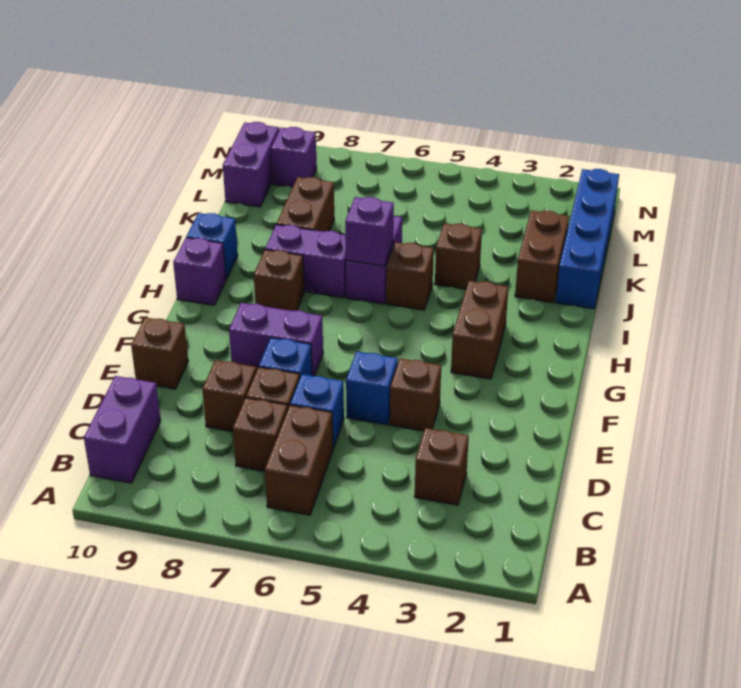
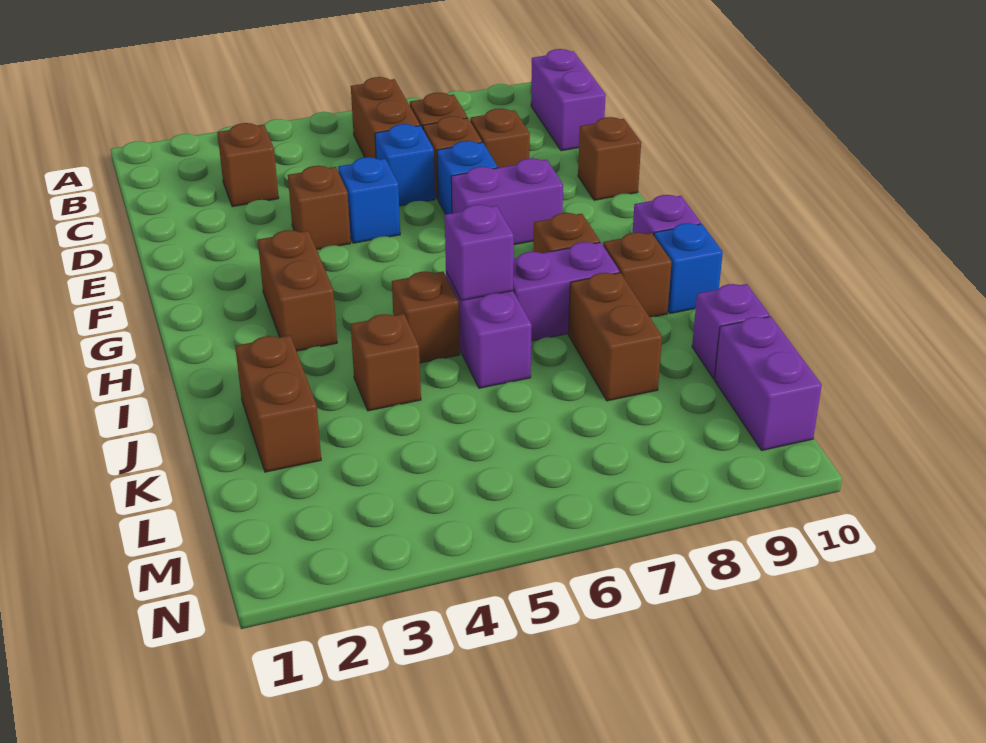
none -> brown 1x1 brick [603,233,672,317]
blue 1x4 brick [556,169,619,309] -> none
purple 1x1 brick [271,127,317,188] -> purple 1x1 brick moved to [692,284,770,379]

